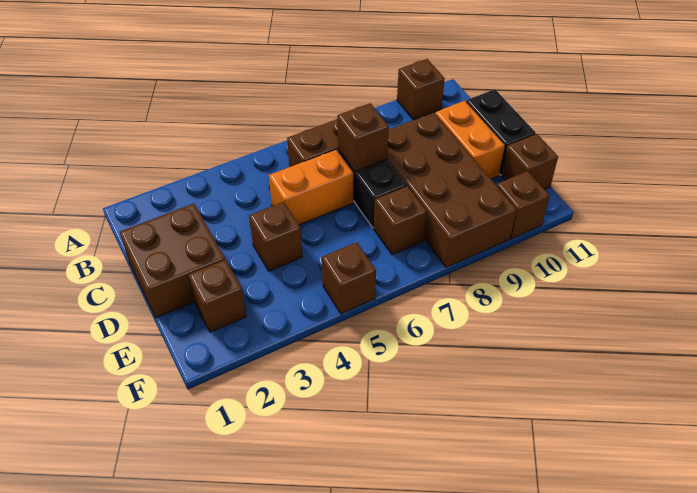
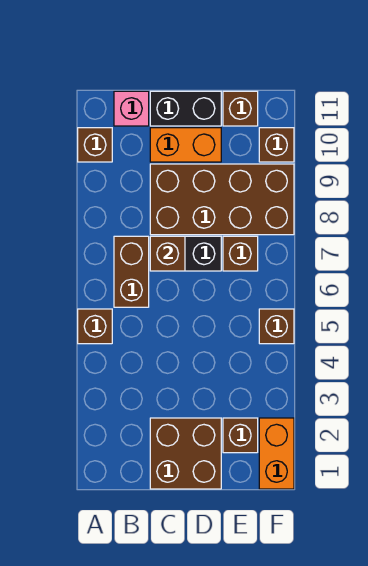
none -> pink 1x1 brick [114,91,149,126]
orange 1x2 brick [269,150,353,225] -> orange 1x2 brick moved to [259,418,294,489]
brown 1x1 brick [249,202,302,271] -> brown 1x1 brick moved to [78,309,112,344]

